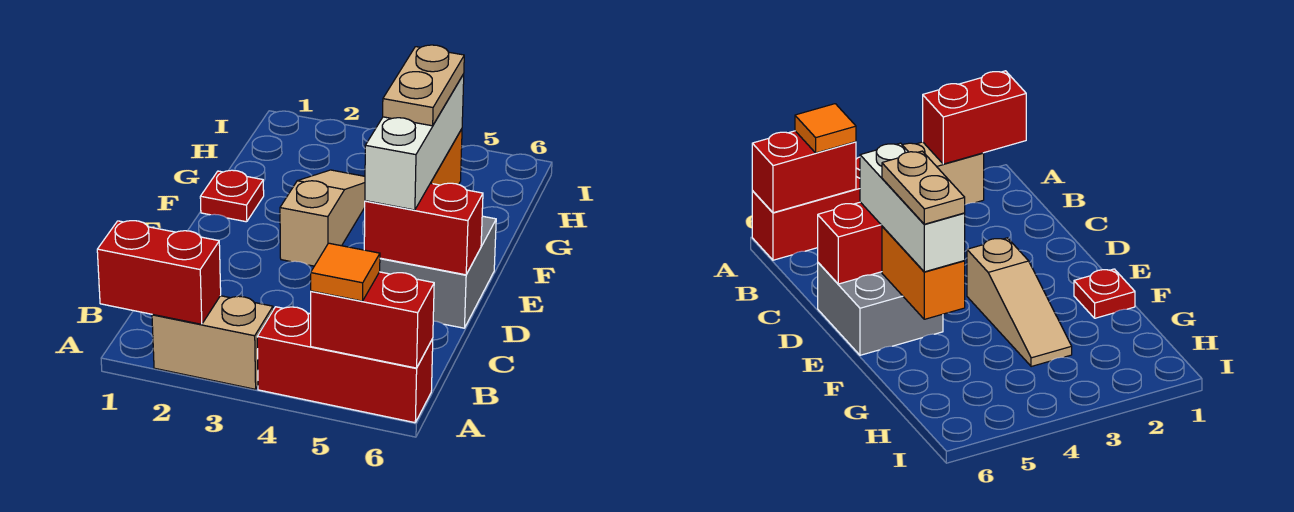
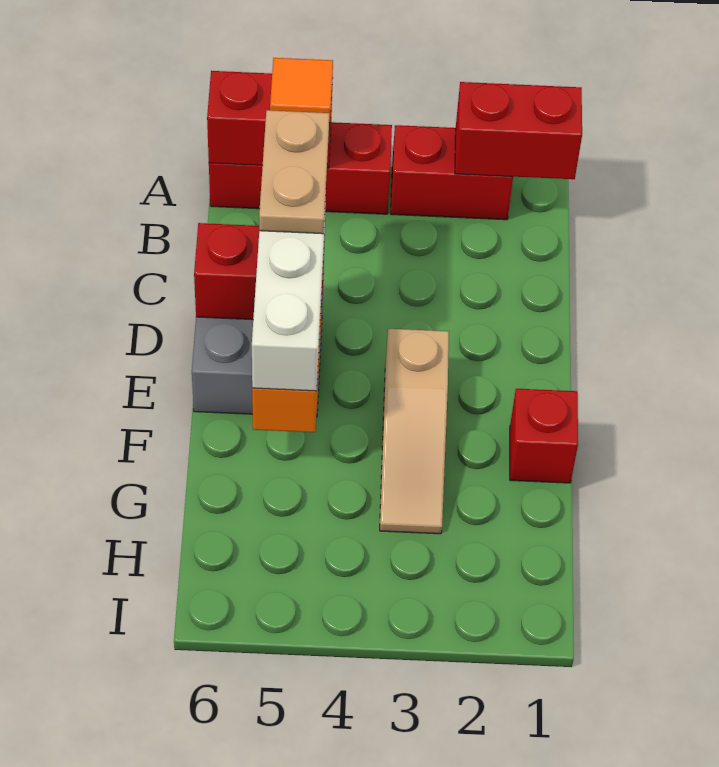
tan 1x2 brick [152,296,273,389] -> red 1x2 brick [390,125,513,220]
tan 1x2 plate [383,45,464,126] -> tan 1x2 plate moved to [259,110,329,234]
red 1x1 plate [200,170,264,222] -> red 1x1 brick [510,389,578,483]

